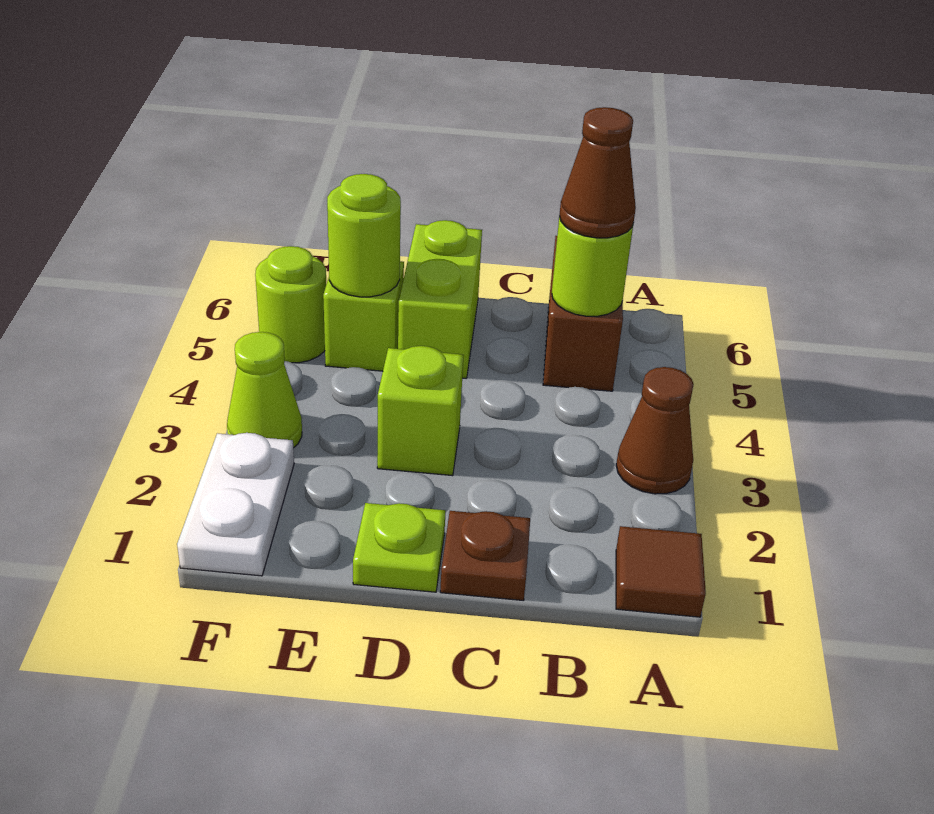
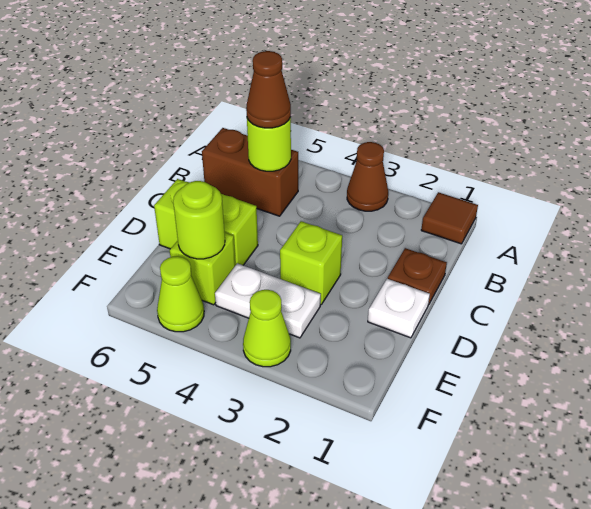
lime 1x1 plate [353,503,446,592] -> white 1x1 plate [368,279,430,338]
white 1x2 plate [177,433,294,576] -> white 1x2 plate moved to [215,263,321,338]
lime 1x1 round brick [255,246,326,363] -> lime 1x1 cone [157,256,204,332]

